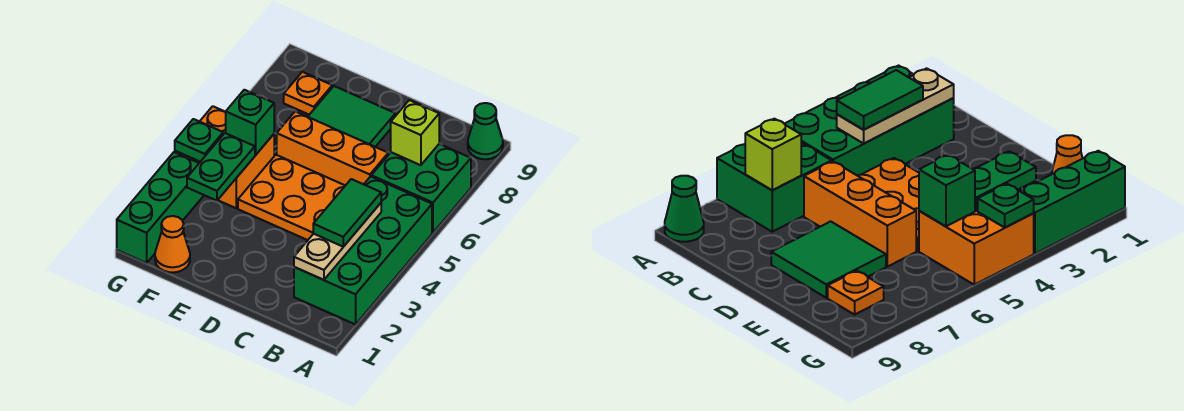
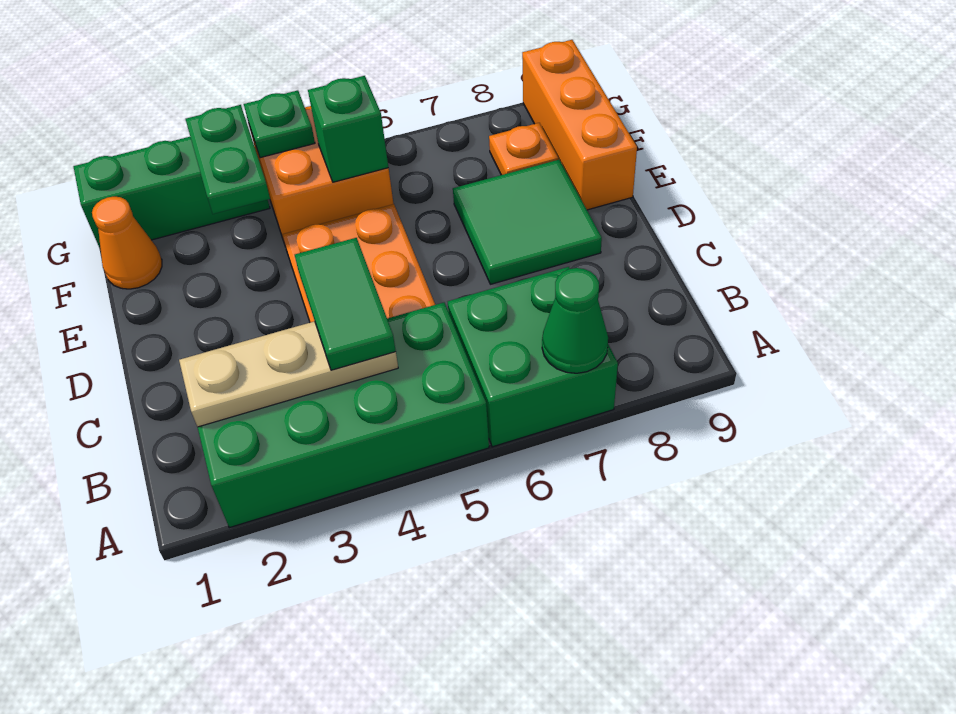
green 1x1 cone [468,103,503,159] -> green 1x1 cone moved to [542,268,608,373]
green 1x2 tile [313,179,381,247] -> green 1x2 tile turned to [295,238,396,370]
lime 1x1 brick [391,100,439,165] -> none
orange 1x3 brick [277,111,388,185] -> orange 1x3 brick moved to [522,40,637,210]
green 1x2 plate [187,133,255,201] -> green 1x2 plate turned to [186,105,270,214]

